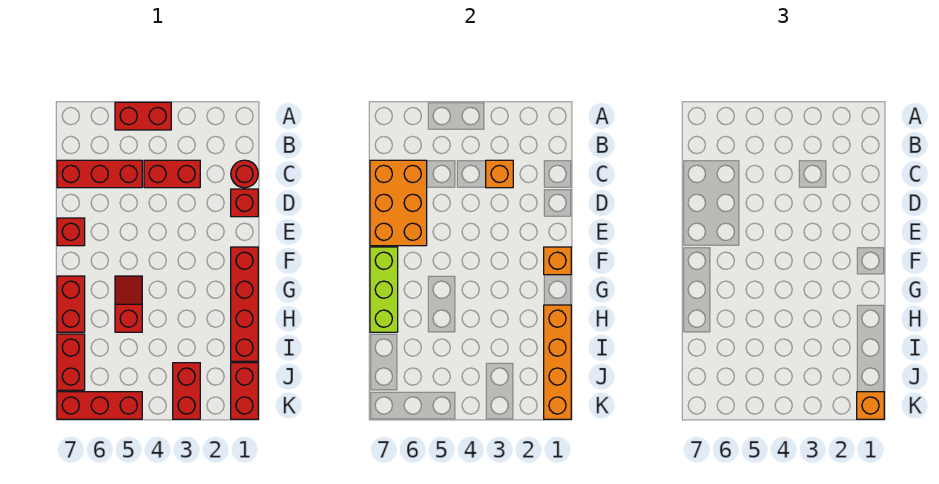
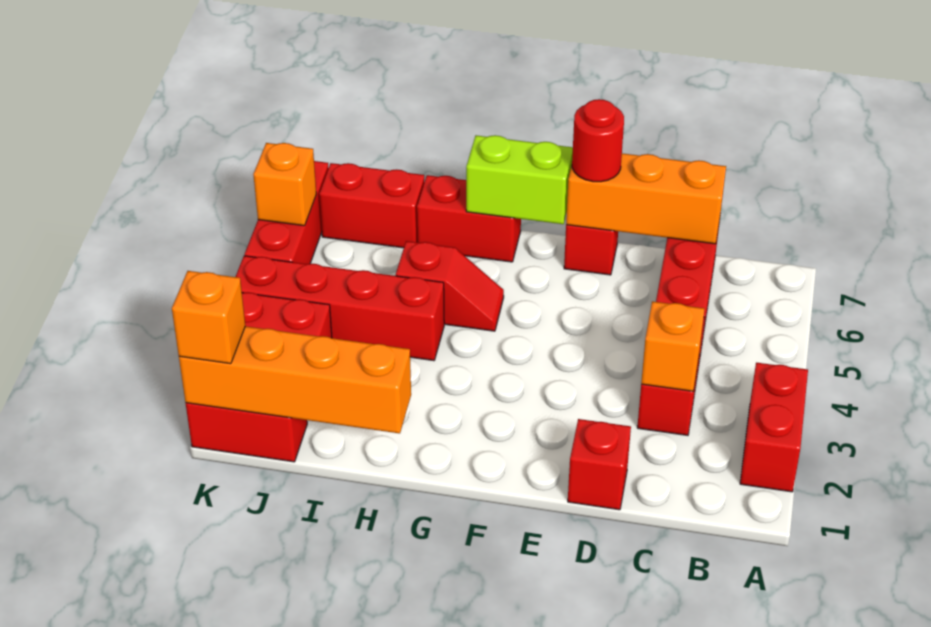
red 1x2 brick [115,102,171,130] -> red 1x2 brick moved to [740,363,808,492]
red 1x1 round brick [231,160,258,188] -> red 1x1 round brick moved to [572,99,624,182]
orange 2x3 brick [370,160,427,246] -> orange 1x3 brick [566,153,726,244]
red 1x4 brick [231,247,258,361] -> red 1x4 brick moved to [236,256,444,361]
orange 1x1 brick [544,247,571,275] -> orange 1x1 brick moved to [253,143,316,226]
lime 1x3 brick [370,247,398,332] -> lime 1x2 brick [466,135,573,224]

